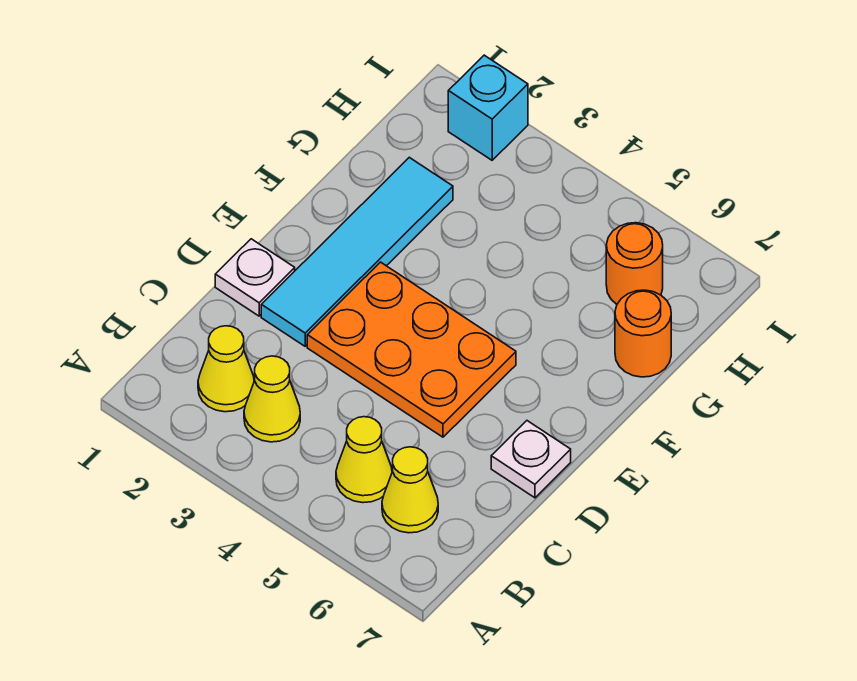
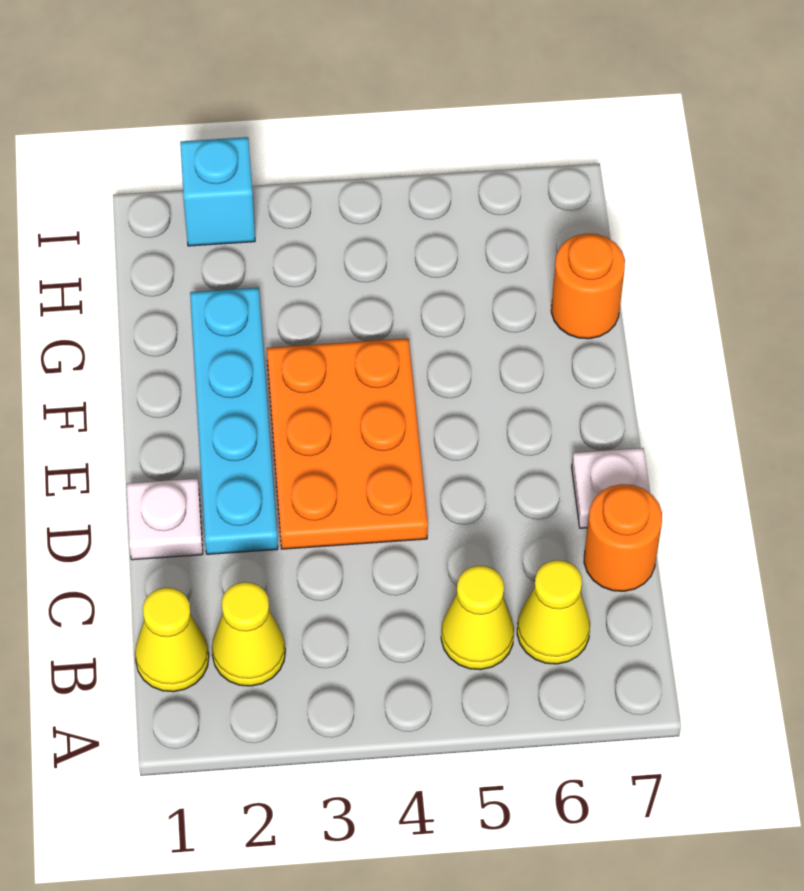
yellow 1x1 cone [244,356,300,442] -> yellow 1x1 cone moved to [135,588,209,692]
cyan 1x4 tile [261,157,453,346] -> cyan 1x4 plate [190,288,278,554]
orange 2x3 plate [307,262,516,437] -> orange 2x3 plate turned to [267,338,428,549]
orange 1x1 round brick [606,223,663,304] -> orange 1x1 round brick moved to [584,484,662,591]

